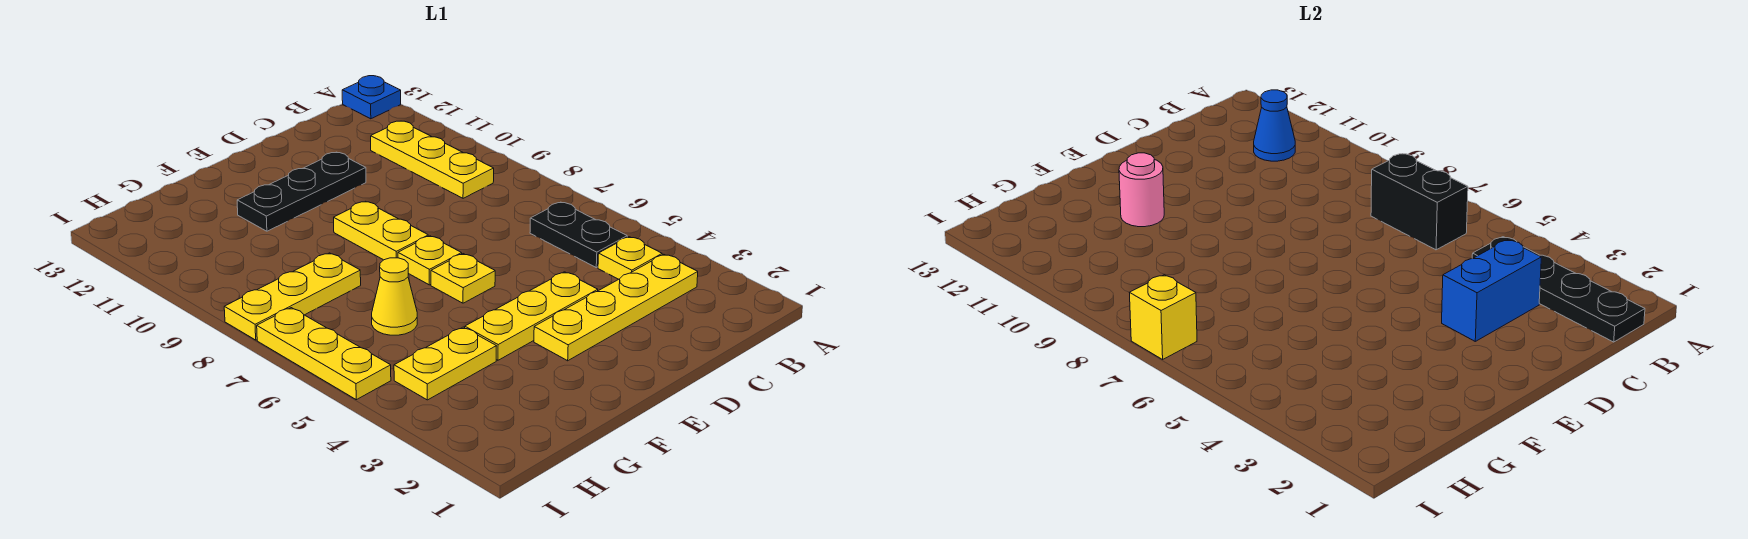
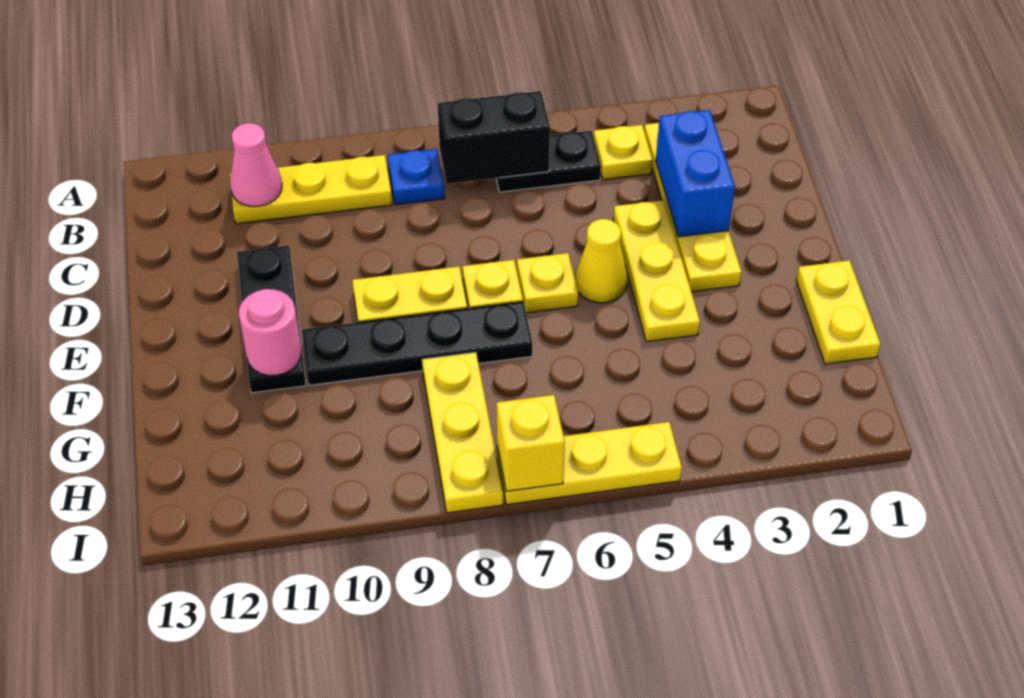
blue 1x1 plate [342,76,401,119] -> blue 1x1 plate moved to [388,149,445,205]
black 1x4 plate [1472,237,1645,342] -> black 1x4 plate moved to [302,302,532,385]
blue 1x1 cone [1254,90,1295,161] -> pink 1x1 cone [230,123,282,206]
yellow 1x2 plate [394,327,496,400] -> yellow 1x2 plate moved to [796,260,880,364]
yellow 1x1 cone [372,258,417,335] -> yellow 1x1 cone moved to [575,219,628,303]

